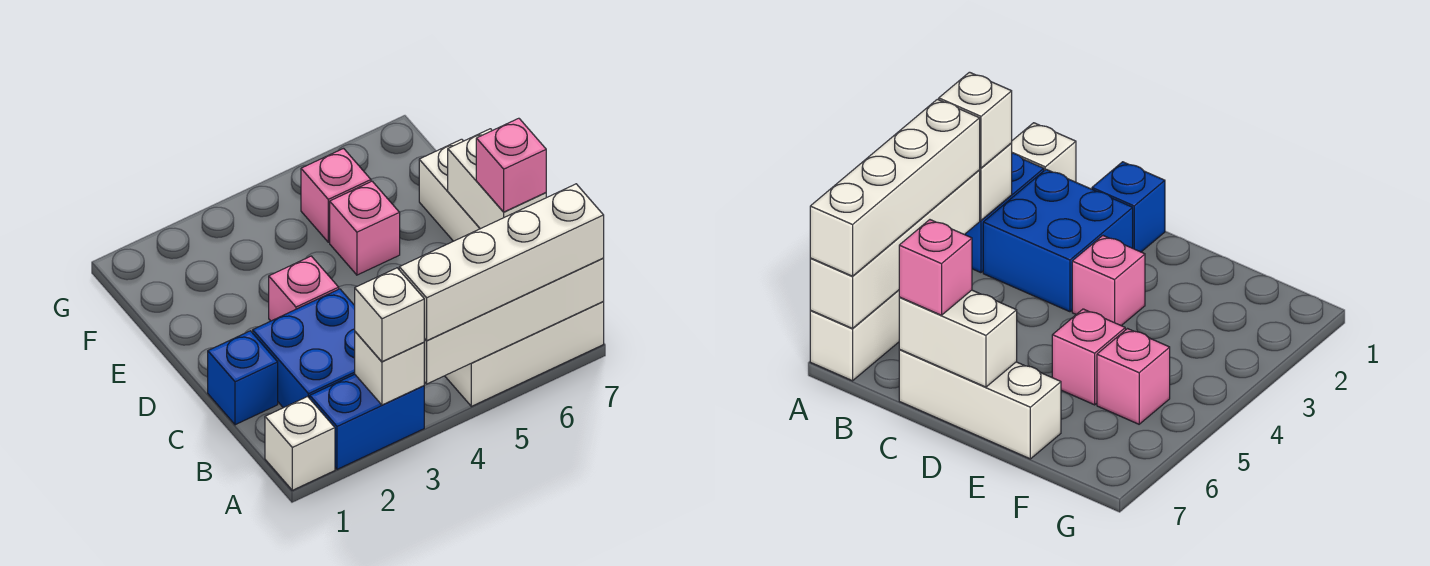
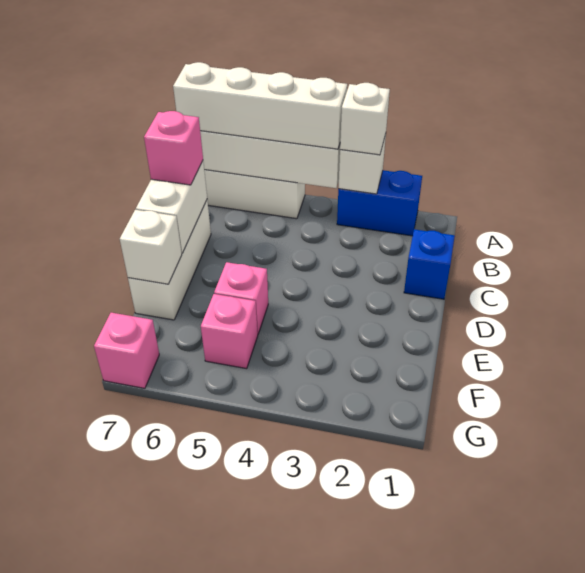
white 1x1 brick [265,397,335,490] -> white 1x1 brick moved to [120,210,182,284]
blue 2x2 brick [253,289,355,408] -> none
pink 1x1 brick [269,256,339,321] -> pink 1x1 brick moved to [94,313,159,388]

